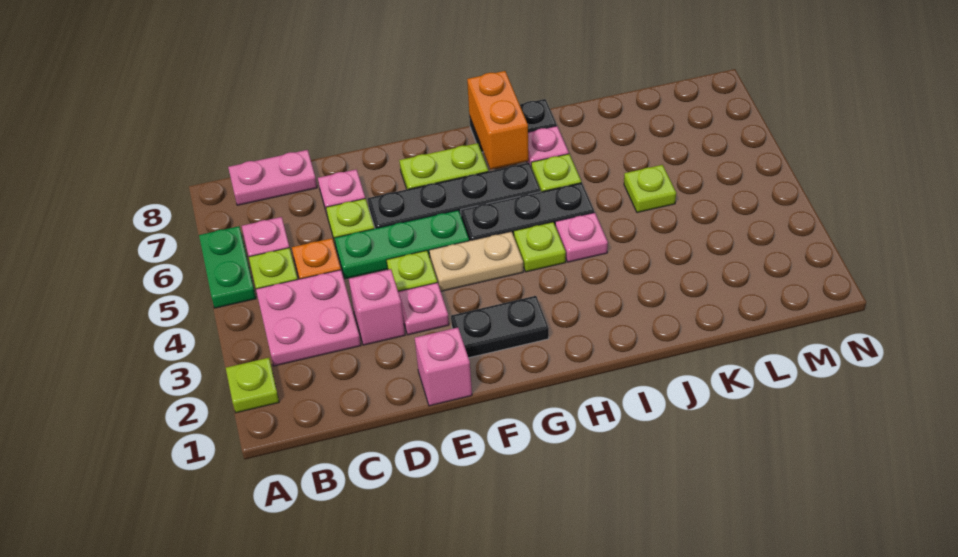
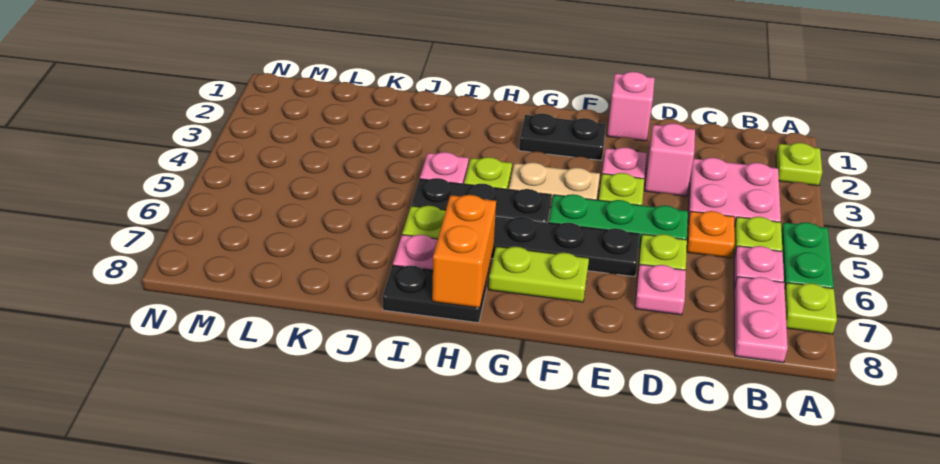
pink 1x2 plate [228,150,317,205] -> pink 1x2 plate turned to [734,277,788,363]
lime 1x1 plate [624,165,676,213] -> lime 1x1 plate moved to [785,283,837,334]

